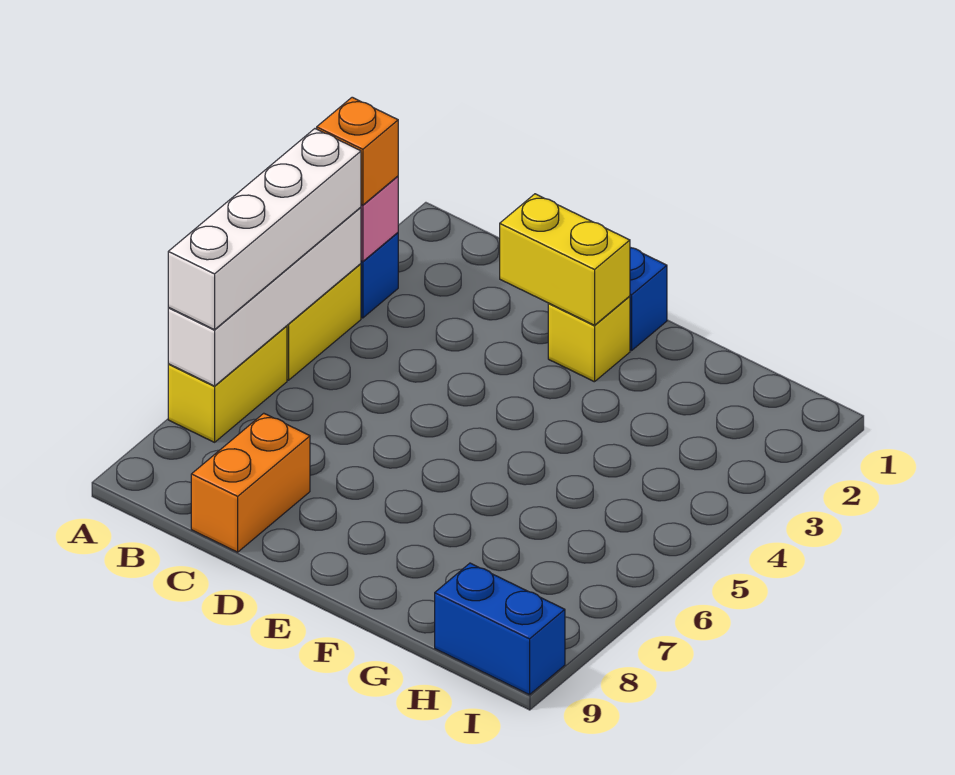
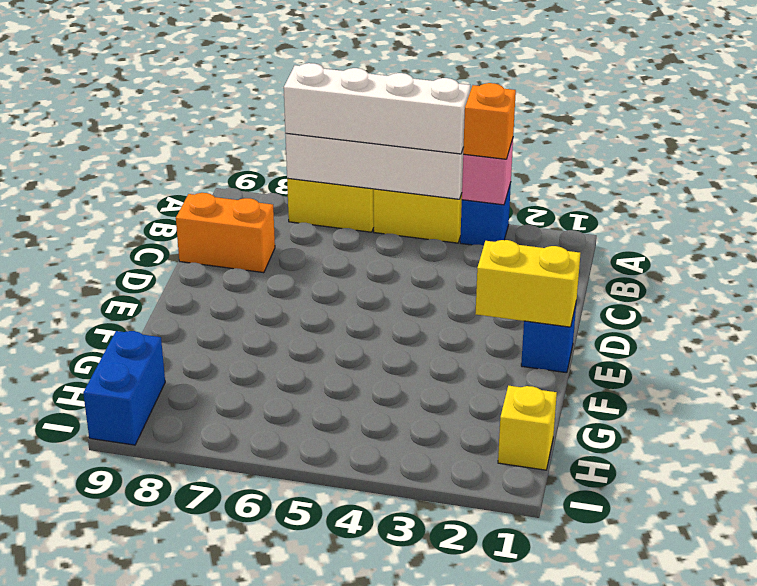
yellow 1x2 brick [500,194,630,325] -> yellow 1x2 brick turned to [475,240,580,327]
yellow 1x1 brick [548,296,630,382] -> yellow 1x1 brick moved to [498,386,557,470]

